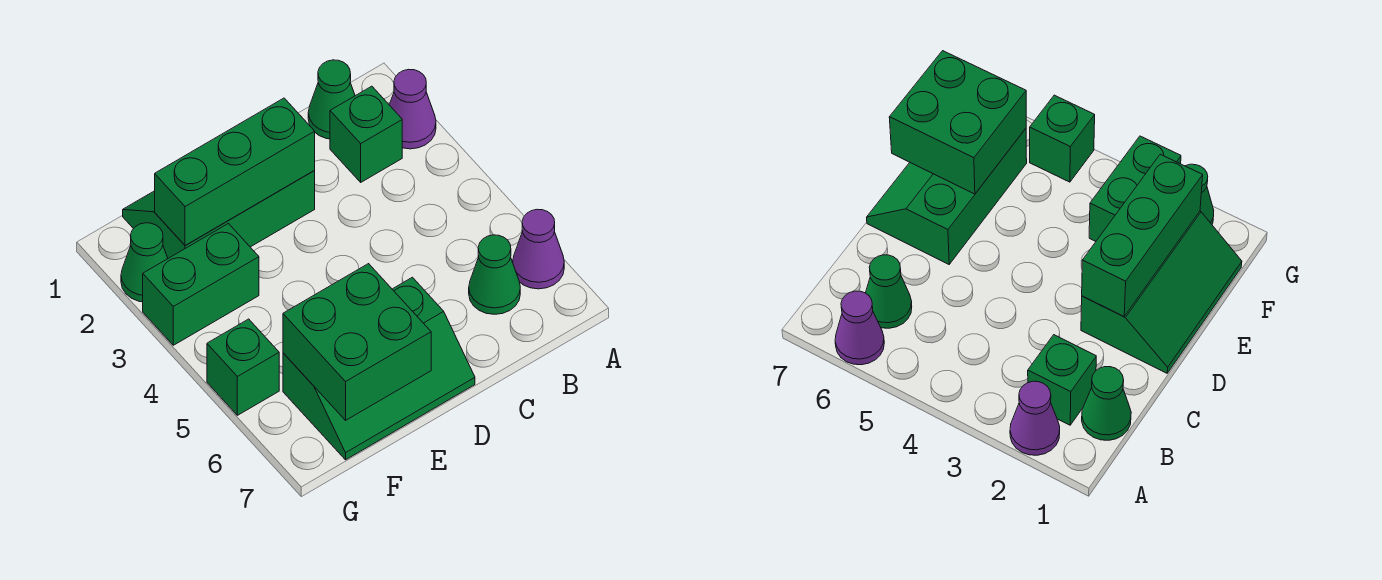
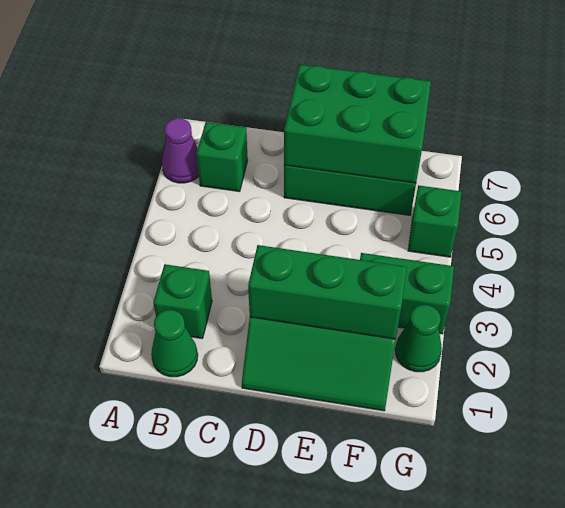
purple 1x1 cone [390,69,436,149] -> none
green 1x1 cone [469,235,520,314] -> green 1x1 brick [197,122,248,192]
green 2x2 brick [283,264,431,420] -> green 2x3 brick [284,65,431,183]

